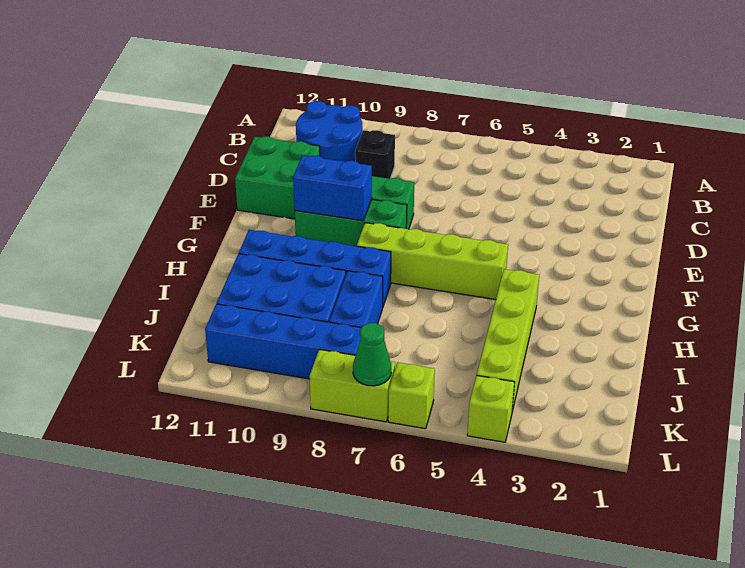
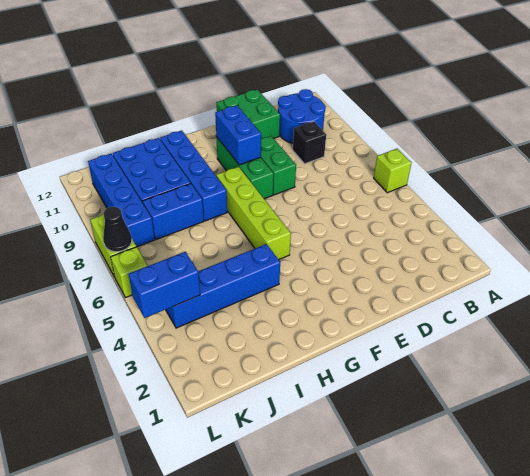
lime 1x4 brick [477,269,539,411] -> blue 1x4 brick [166,244,280,328]
none -> blue 1x2 brick [129,252,200,318]
lime 1x1 brick [467,375,515,442] -> lime 1x1 brick moved to [374,149,411,193]
green 1x1 cone [353,323,391,386] -> black 1x1 cone [103,207,132,252]

